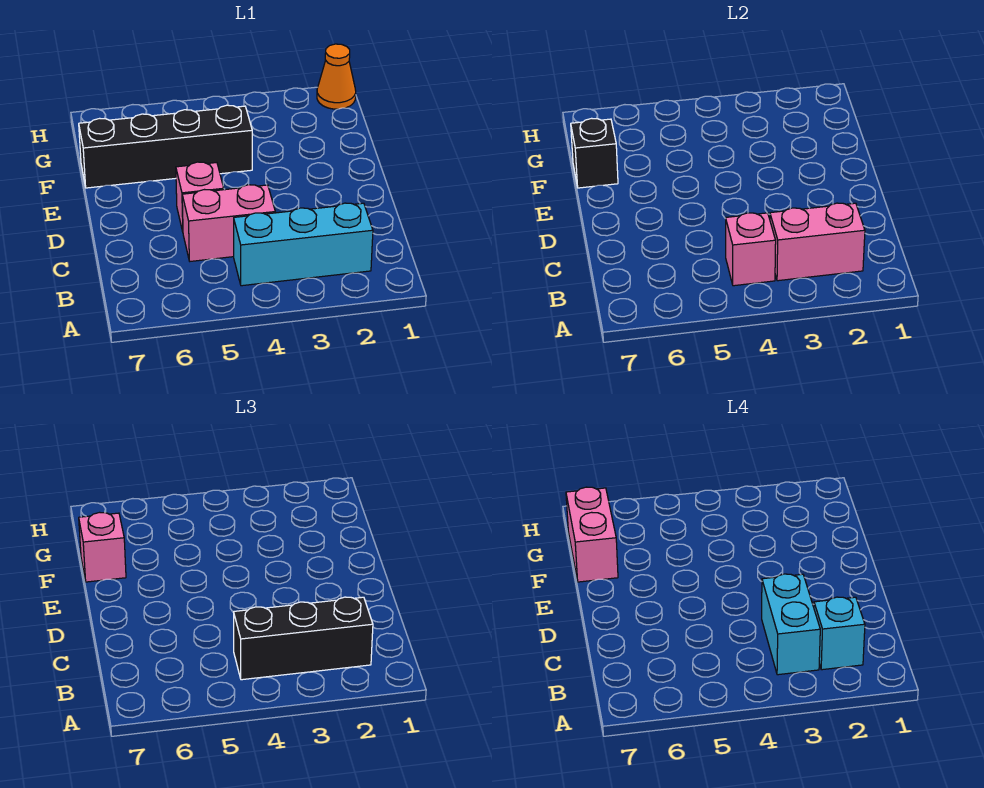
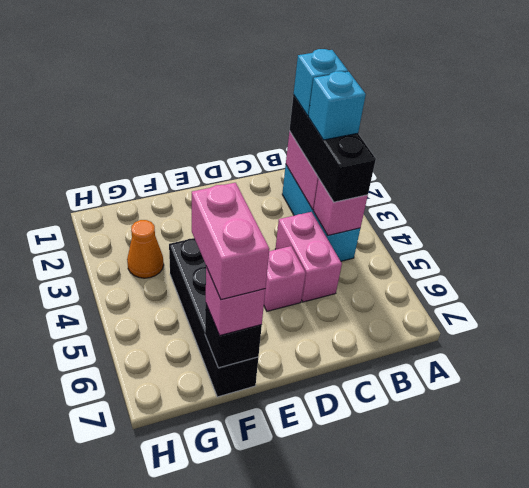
cyan 1x2 brick [762,574,820,675] -> cyan 1x1 brick [308,71,366,140]
pink 1x2 brick [566,487,618,582] -> pink 1x2 brick turned to [192,183,269,300]
orange 1x1 cone [317,44,356,109] -> orange 1x1 cone moved to [127,220,164,278]

